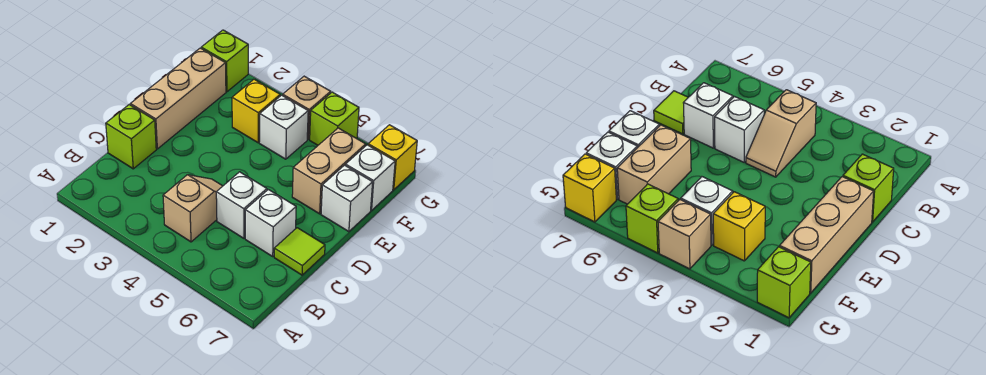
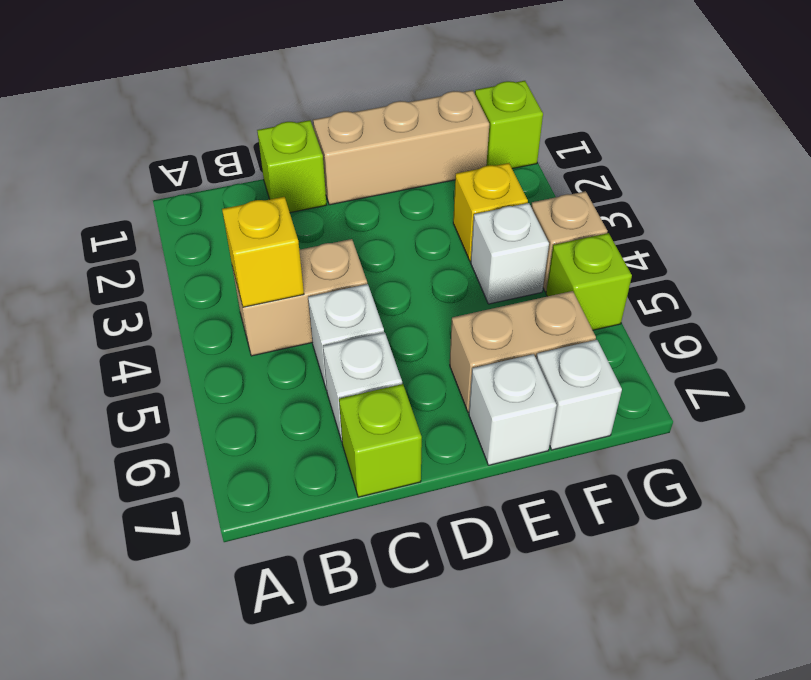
tan 1x2 slope [163,175,222,242] -> tan 1x2 brick [232,239,367,356]
lime 1x1 tile [274,228,325,275] -> lime 1x1 brick [339,384,422,497]
yellow 1x1 brick [368,125,417,190] -> yellow 1x1 brick moved to [222,197,304,307]

